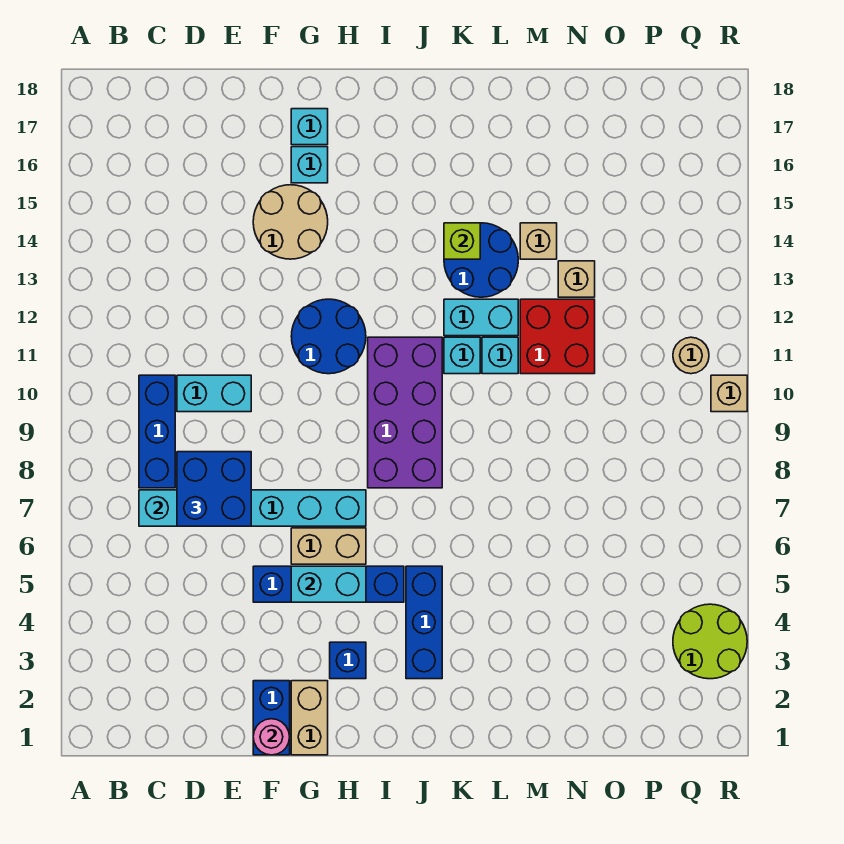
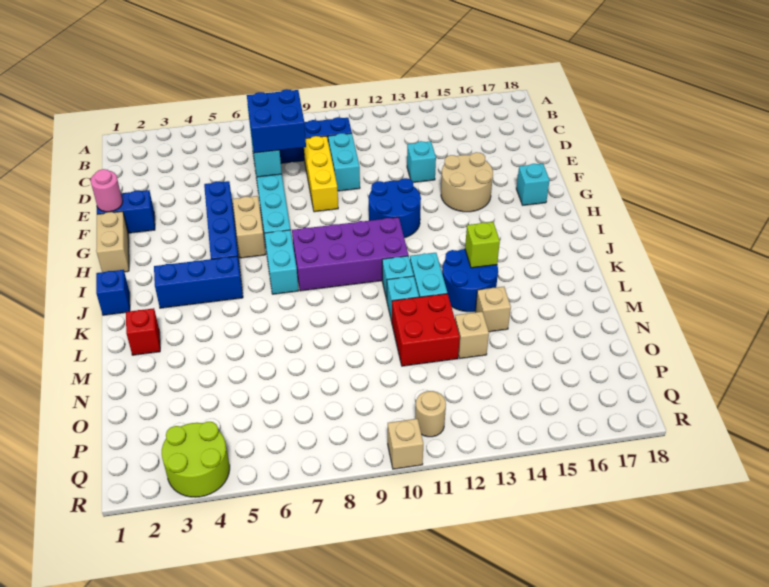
none -> yellow 1x3 brick [304,136,338,212]
tan 1x2 brick [291,681,328,755] -> tan 1x2 brick turned to [96,211,129,272]
cyan 1x2 brick [291,566,366,602] -> cyan 1x2 brick moved to [264,230,299,294]
cyan 1x1 brick [291,147,328,183] -> cyan 1x1 brick moved to [407,141,436,182]
blue 1x1 brick [330,642,366,679] -> blue 1x1 brick moved to [96,270,130,315]
none -> red 1x1 brick [126,308,160,355]

